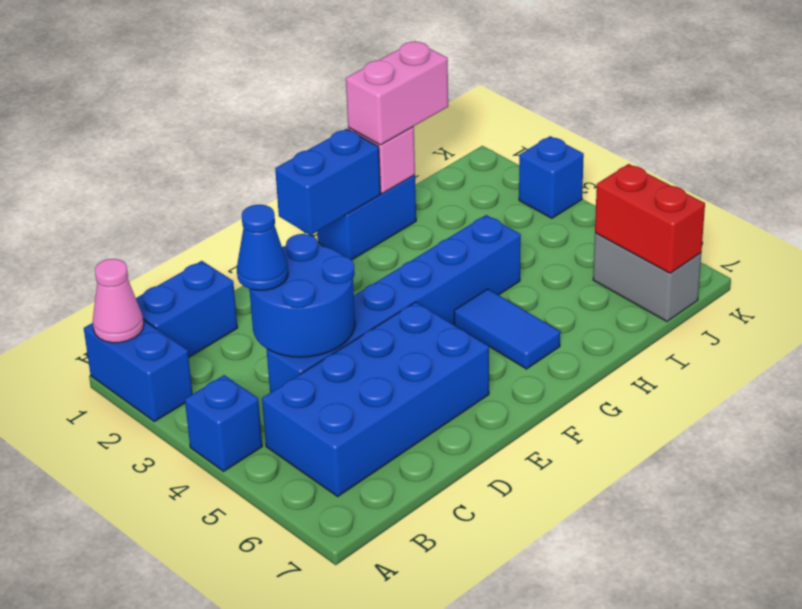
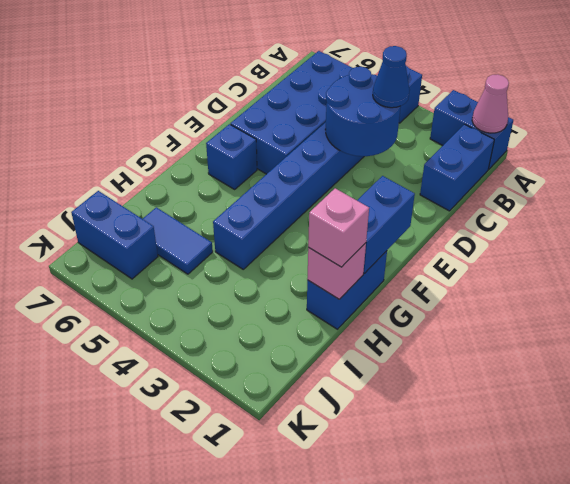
blue 1x2 tile [454,289,560,369] -> blue 1x2 tile moved to [143,207,213,274]
pink 1x2 brick [346,41,448,145] -> pink 1x1 brick [308,188,369,267]
grey 1x2 brick [593,233,701,321] -> blue 1x2 brick [71,191,158,279]
red 1x2 brick [595,164,705,273] -> none
blue 1x1 brick [519,136,584,218] -> blue 1x1 brick moved to [206,124,257,189]

